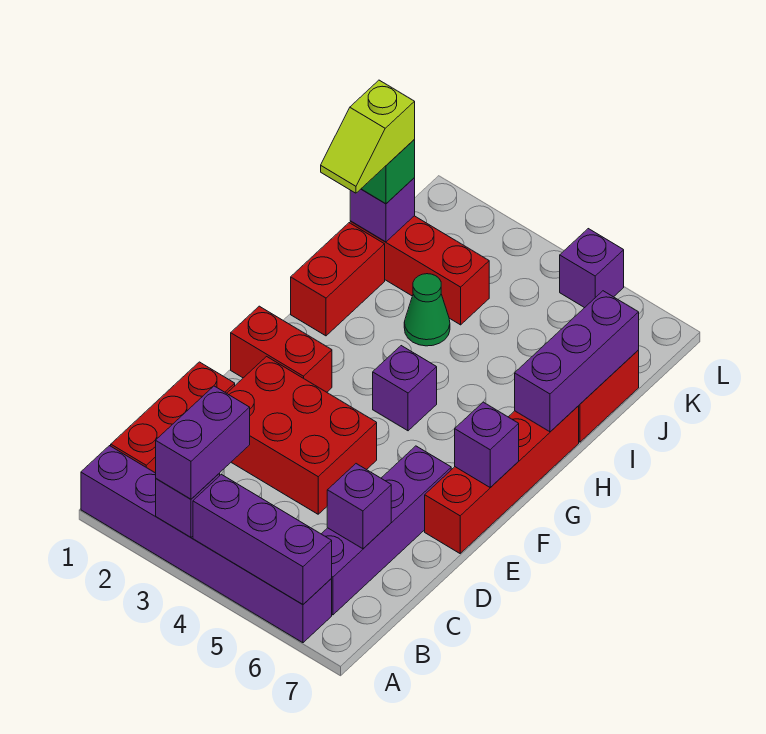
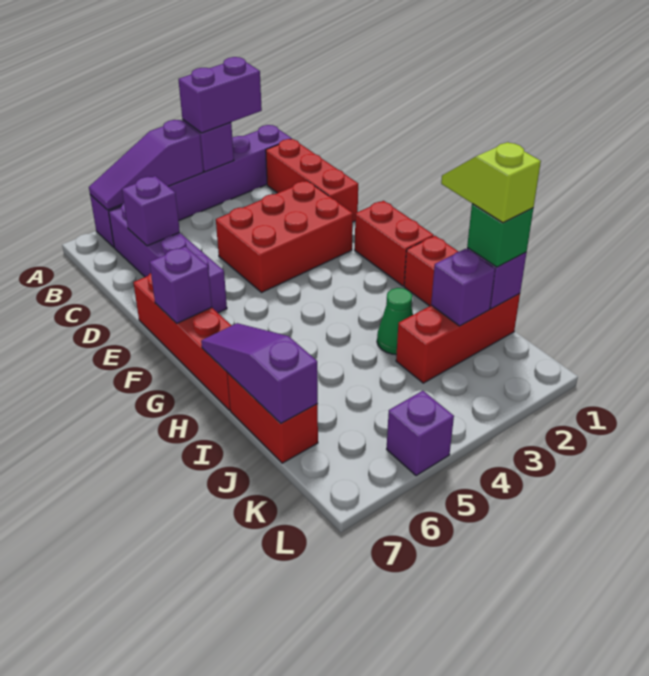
purple 1x2 brick [156,386,250,499] -> purple 1x2 brick turned to [178,57,262,133]
purple 1x3 brick [193,475,332,604] -> purple 1x3 slope [89,120,203,210]
red 1x2 brick [231,306,332,392] -> red 1x2 brick turned to [355,201,434,286]
purple 1x1 brick [373,346,437,431] -> purple 1x1 brick moved to [431,249,495,326]
purple 1x3 brick [515,291,639,432] -> purple 1x3 slope [201,323,318,423]

